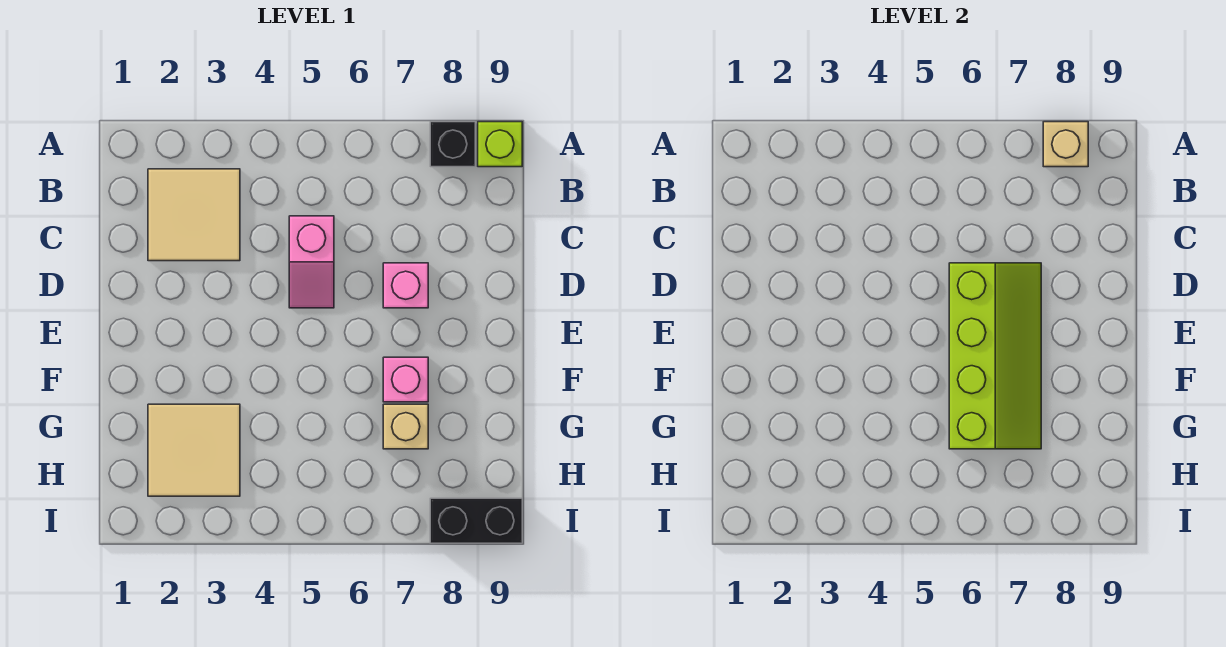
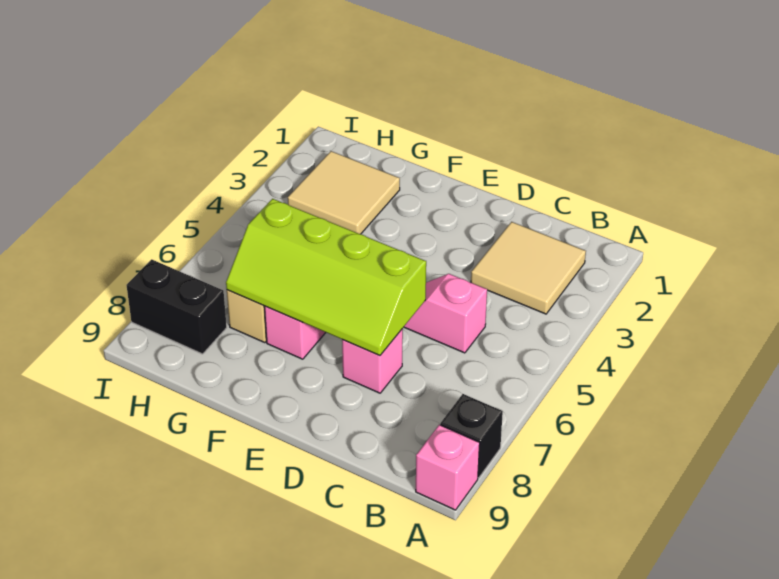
tan 1x1 brick [1043,122,1088,167] -> none
lime 1x1 brick [478,122,522,167] -> pink 1x1 brick [416,425,480,510]
black 1x2 brick [430,498,522,543] -> black 1x2 brick turned to [126,259,227,354]

